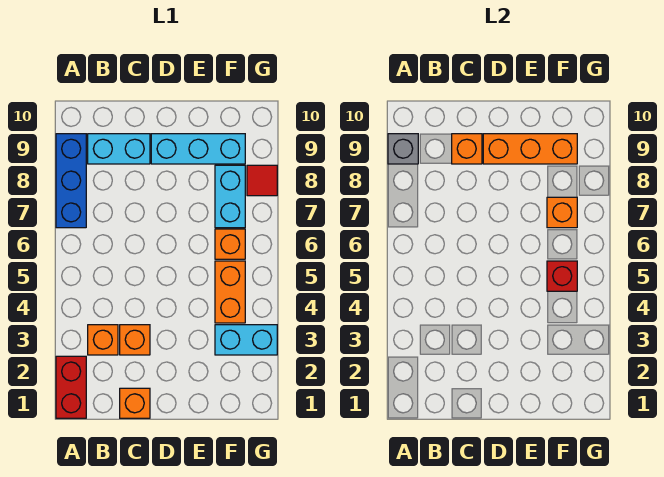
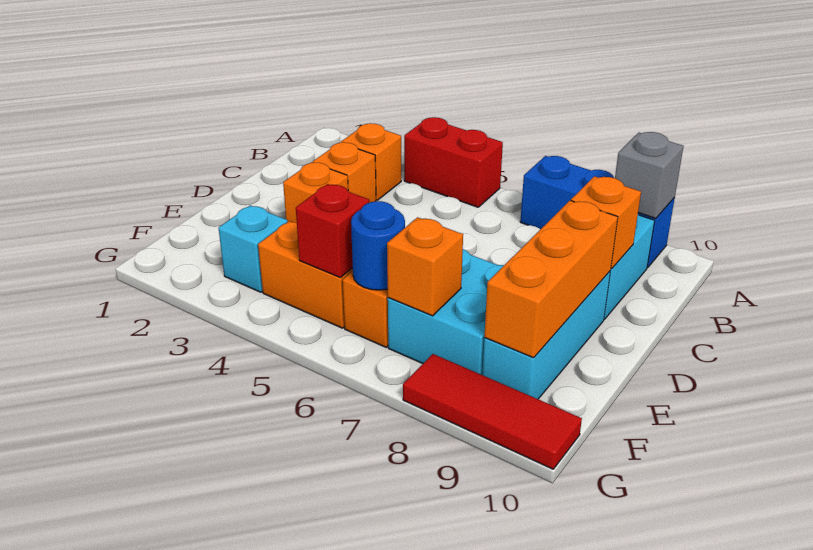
red 1x2 brick [56,356,86,418] -> red 1x2 brick moved to [404,117,503,207]
orange 1x1 brick [120,388,150,418] -> orange 1x1 brick moved to [283,162,348,222]
cyan 1x2 brick [215,325,277,355] -> cyan 1x1 brick [219,205,288,292]
none -> blue 1x1 round brick [351,201,405,290]
cyan 1x2 brick [215,165,245,228] -> cyan 2x2 brick [388,249,504,375]
red 1x1 tile [247,165,277,196] -> red 1x3 tile [403,354,582,469]

